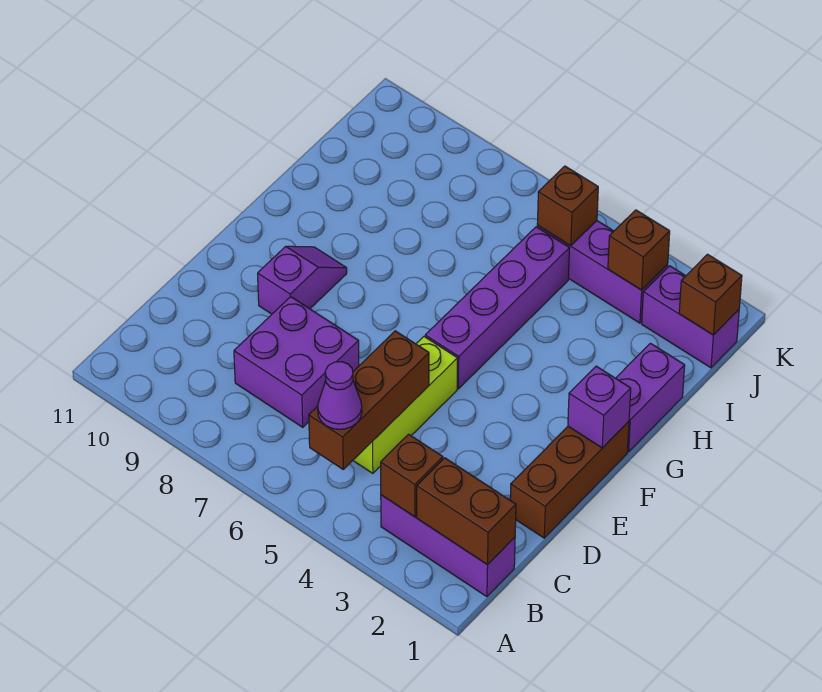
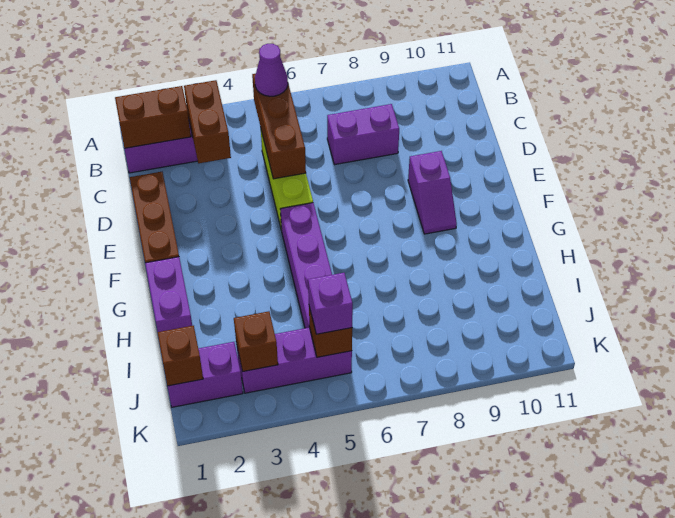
brown 1x1 brick [381,434,443,517] -> brown 1x2 brick [184,80,231,163]
purple 2x2 brick [234,297,359,427] -> purple 1x2 brick [327,104,399,165]
purple 1x1 brick [568,366,631,448] -> purple 1x1 brick moved to [308,273,353,334]

